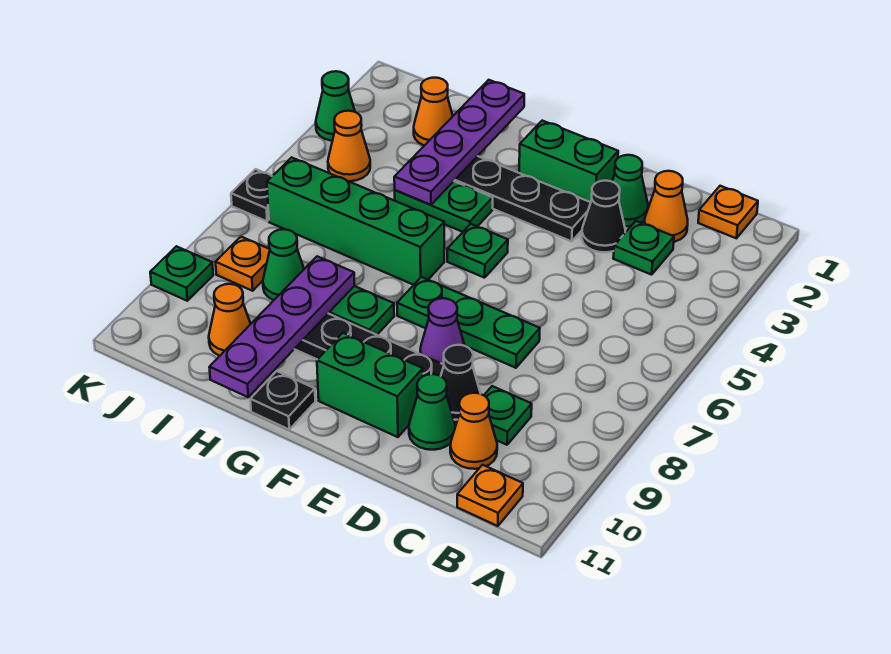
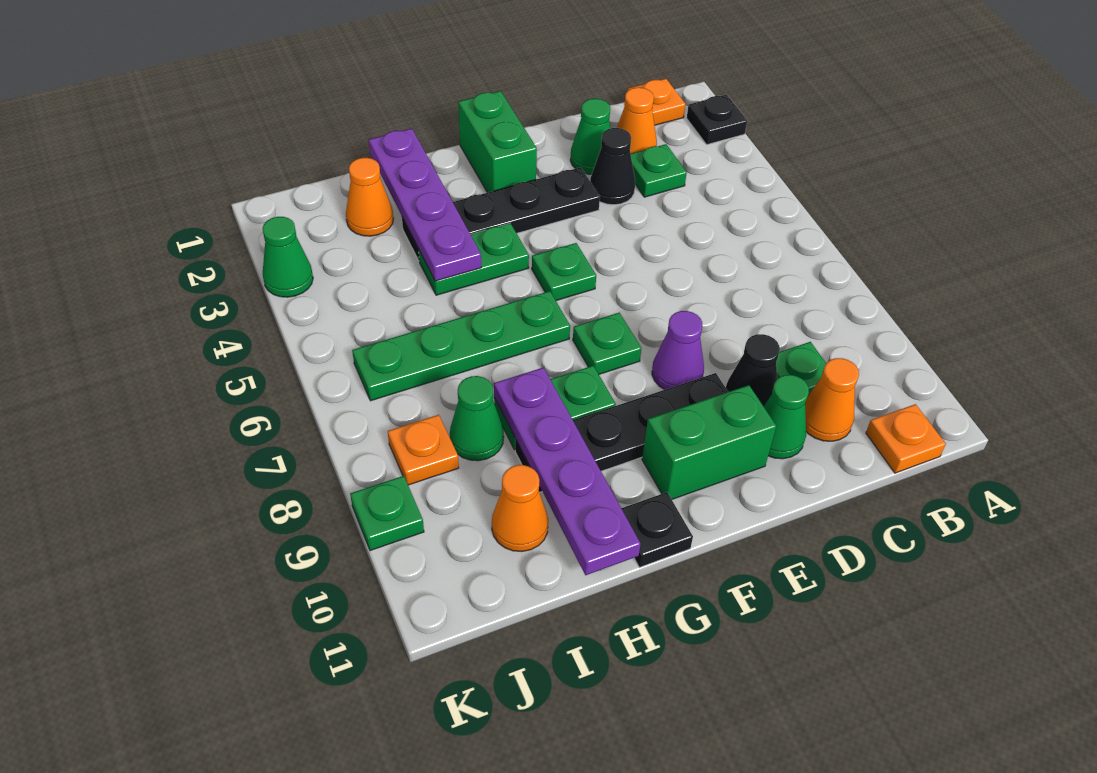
green 1x3 plate [397,277,540,368] -> green 1x1 plate [573,313,641,374]
green 1x2 brick [519,121,618,202] -> green 1x2 brick turned to [458,91,537,193]
green 1x4 brick [267,158,444,285] -> green 1x4 plate [352,291,570,401]
orange 1x1 cone [328,111,370,181] -> none
black 1x1 plate [231,169,272,221] -> black 1x1 plate moved to [687,95,747,145]

